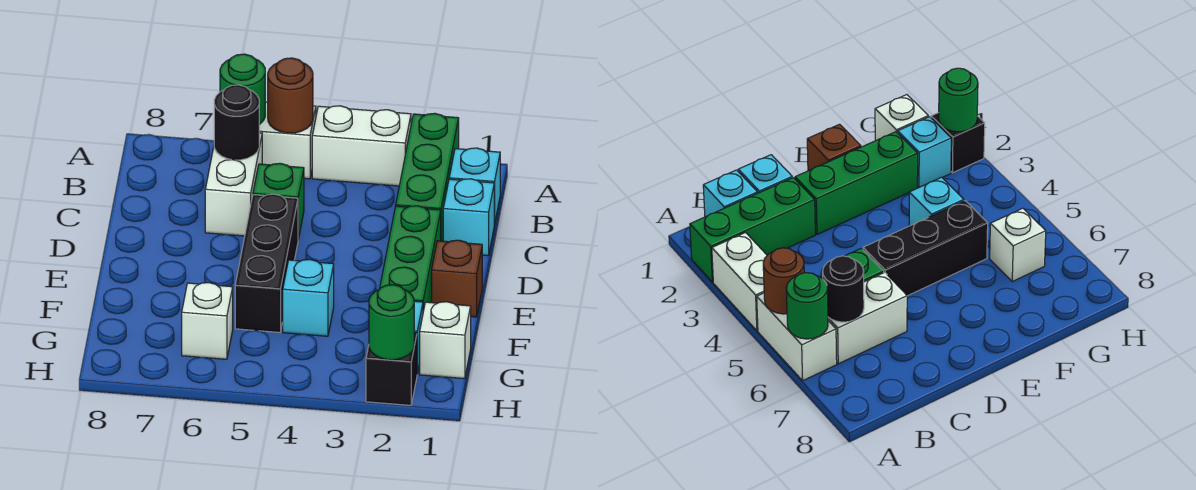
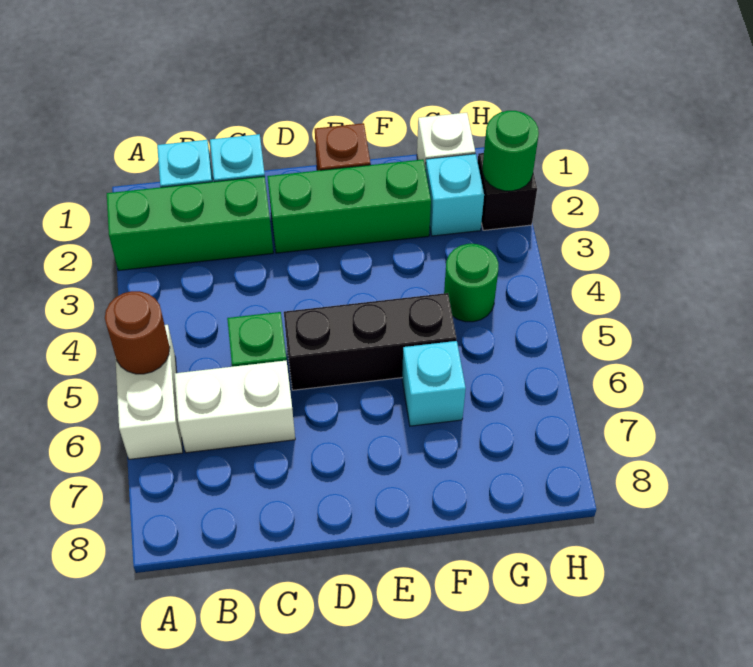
white 1x2 brick [312,106,411,186] -> none
green 1x1 round brick [220,54,265,125] -> green 1x1 round brick moved to [444,244,498,322]
black 1x1 round brick [214,85,259,160] -> none
cyan 1x1 brick [283,259,334,336] -> cyan 1x1 brick moved to [402,341,466,426]
white 1x1 brick [182,283,233,359] -> none

